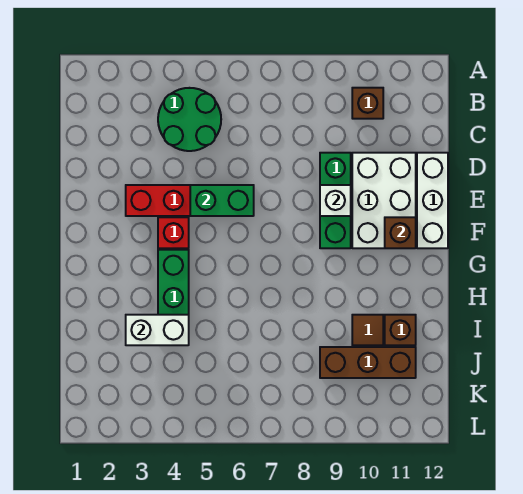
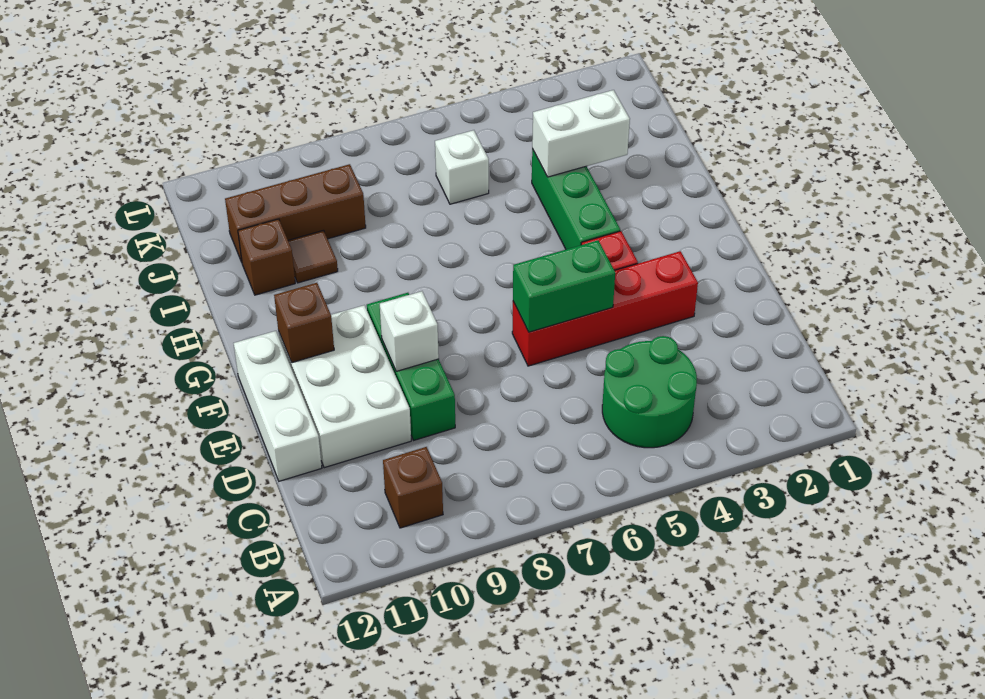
none -> white 1x1 brick [435,130,489,204]

